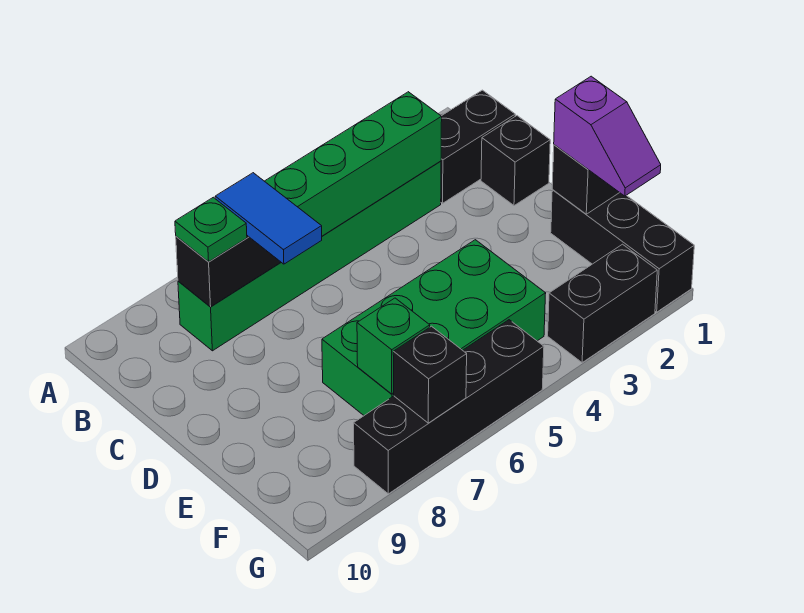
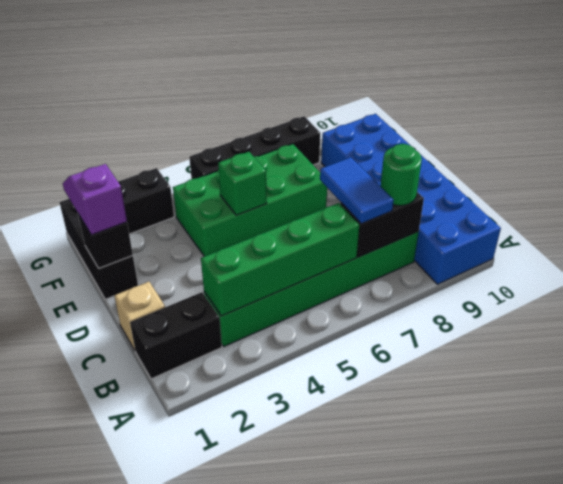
none -> blue 2x6 brick [321,114,501,284]
green 1x1 plate [175,197,247,262] -> green 1x1 round brick [381,144,422,206]
black 1x1 brick [481,116,550,206] -> tan 1x1 brick [114,282,165,350]
green 1x1 brick [357,298,430,394] -> green 1x1 brick moved to [218,152,267,215]
black 1x1 brick [393,326,467,423] -> none

